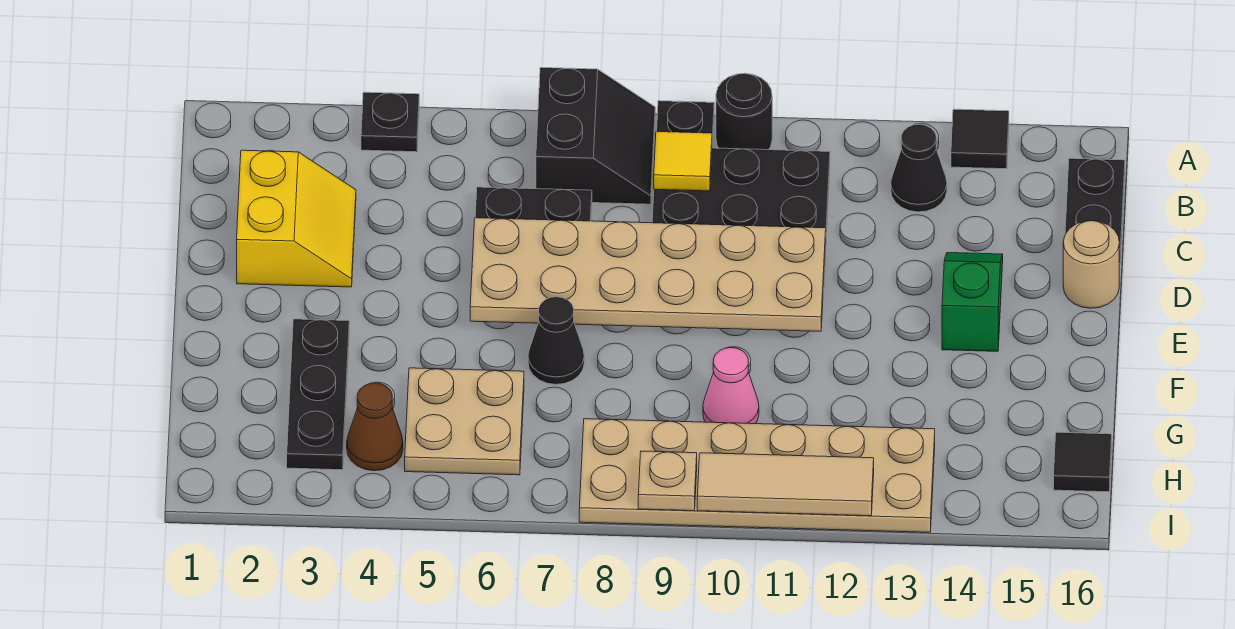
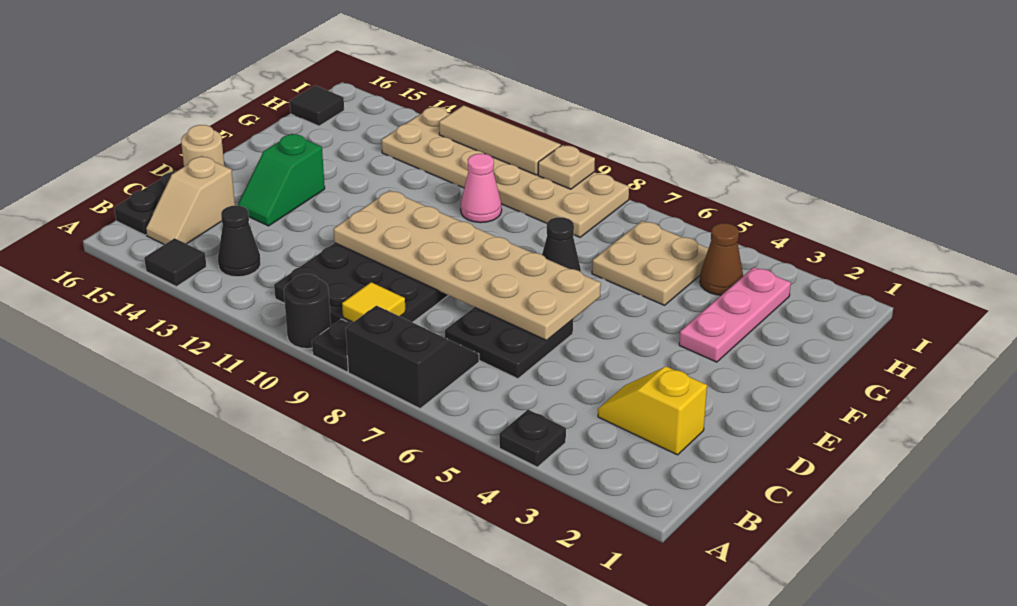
black 2x2 slope [536,68,655,204] -> black 2x2 slope turned to [346,306,479,408]
none -> tan 1x2 slope [146,156,235,245]
yellow 2x2 slope [237,150,356,287] -> yellow 1x2 slope [598,366,707,455]
black 1x3 plate [287,319,349,470] -> pink 1x3 plate [679,267,791,362]

